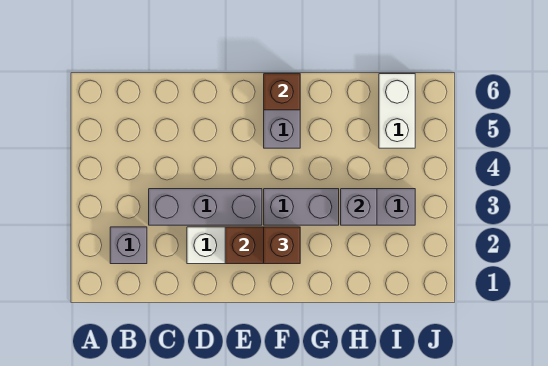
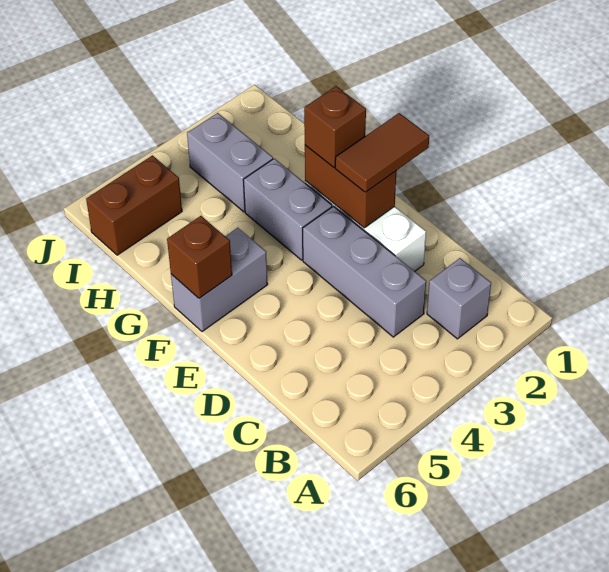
none -> brown 1x2 tile [335,113,429,192]
grey 1x1 brick [341,189,377,225] -> none
white 1x2 brick [379,74,415,148] -> brown 1x2 brick [86,155,182,255]

